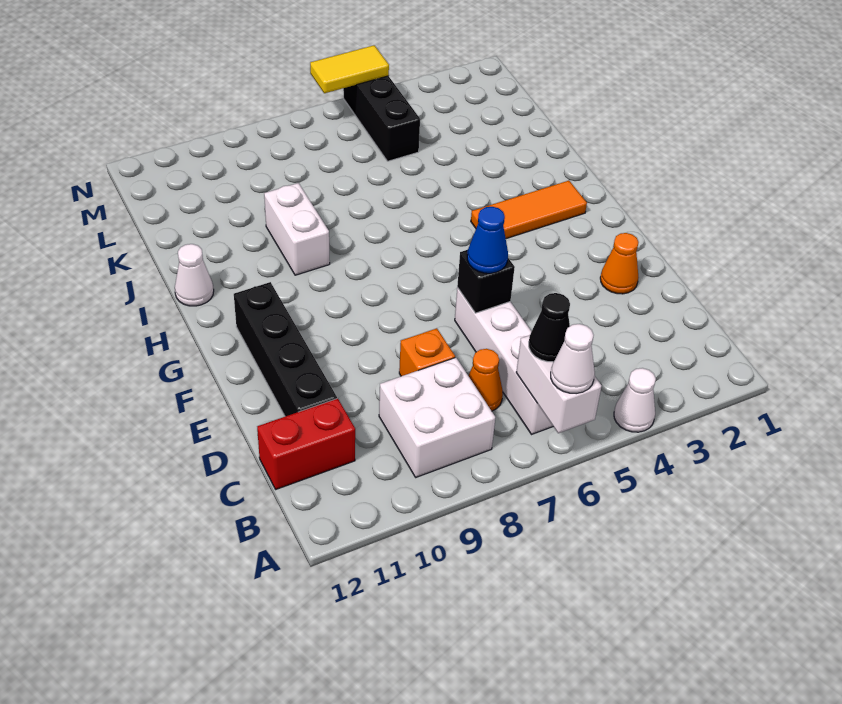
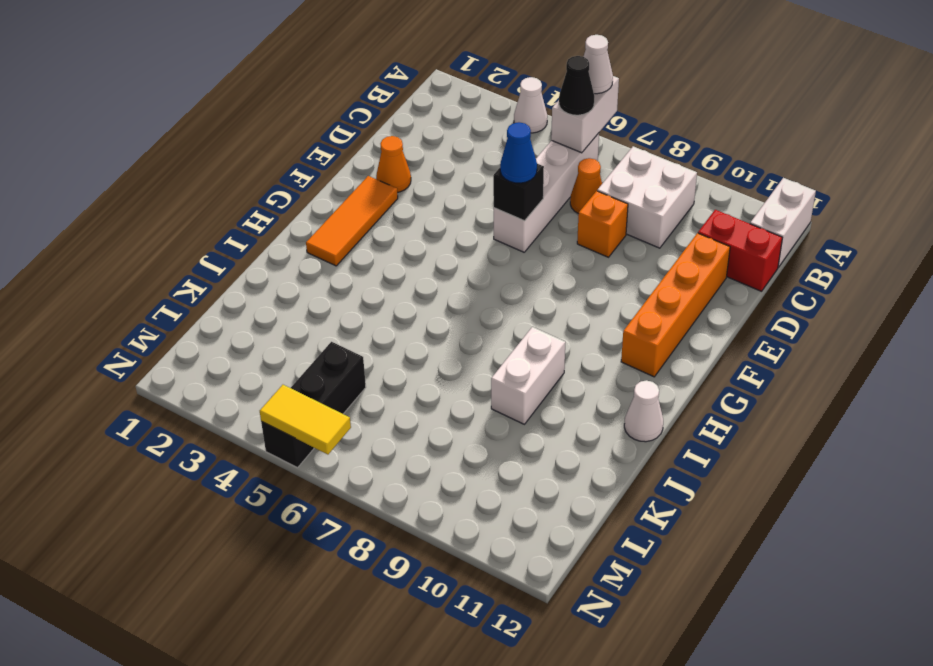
none -> white 1x2 brick [750,178,816,267]
black 1x4 brick [234,282,337,416] -> orange 1x4 brick [621,233,730,377]
orange 1x3 tile [471,181,587,239] -> orange 1x3 tile turned to [306,176,398,266]

